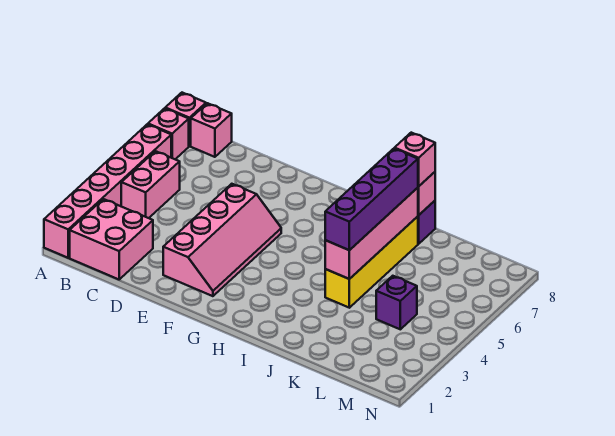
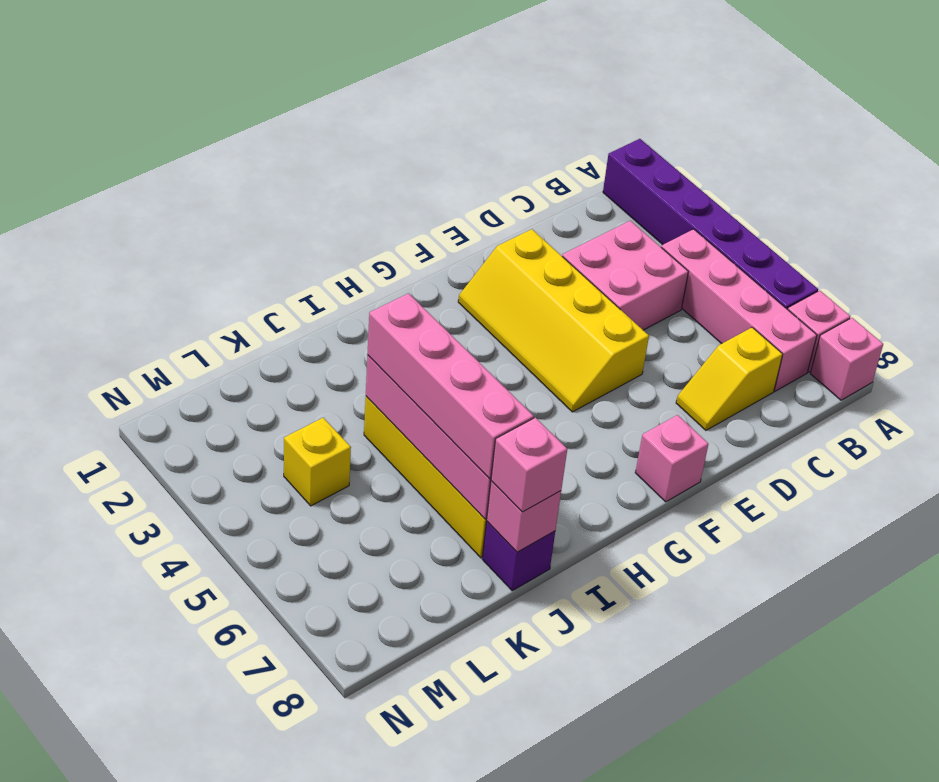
pink 1x6 brick [44,124,171,258] -> purple 1x6 brick [603,139,818,309]
pink 2x2 brick [70,199,153,279] -> pink 2x2 brick moved to [562,221,688,330]
pink 1x2 brick [121,151,180,218] -> pink 1x4 brick [661,229,817,391]
pink 1x1 brick [191,103,232,157] -> pink 1x1 brick moved to [635,415,708,502]
none -> yellow 1x2 slope [676,327,783,430]
pink 2x4 slope [163,184,281,296] -> yellow 2x4 slope [458,229,649,412]
purple 1x4 brick [325,149,418,250] -> pink 1x4 brick [367,293,534,479]
purple 1x1 brick [376,276,417,329] -> yellow 1x1 brick [284,418,351,506]

